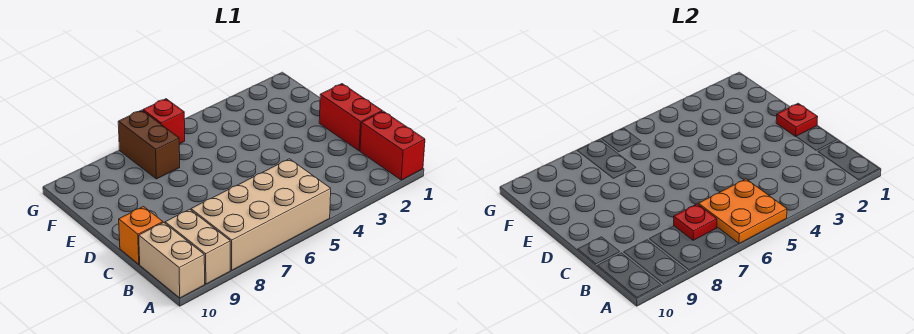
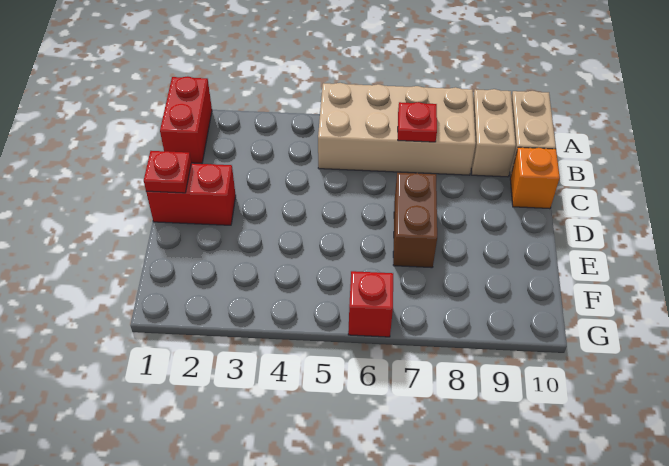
orange 2x2 plate [698,179,787,243] -> none
red 1x2 brick [319,84,382,151] -> red 1x2 brick turned to [146,163,236,225]
brown 1x2 brick [118,110,180,179] -> brown 1x2 brick moved to [393,172,437,268]

